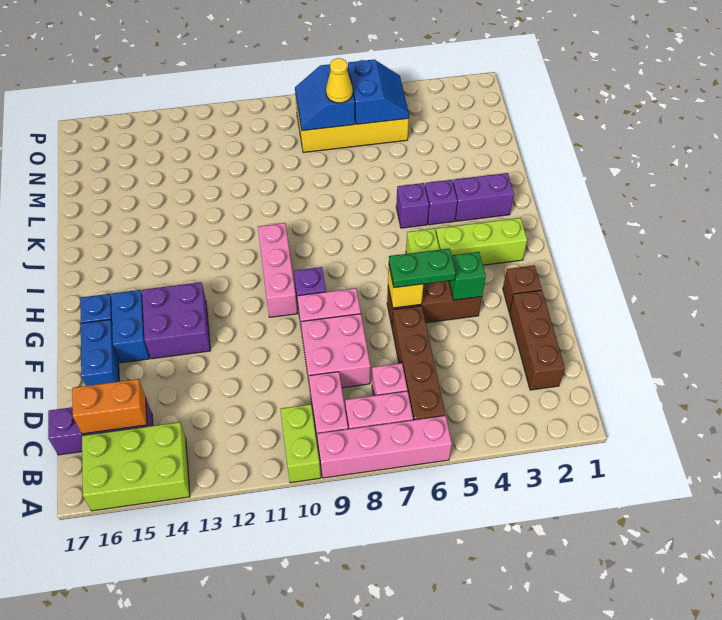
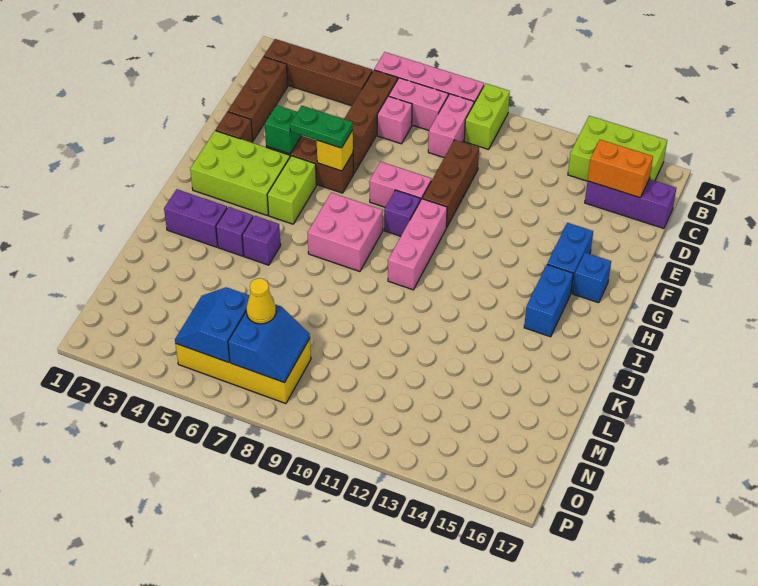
none -> brown 1x4 brick [264,39,372,106]
pink 2x2 brick [301,314,370,388] -> pink 2x2 brick moved to [308,193,383,272]
none -> brown 1x3 brick [422,140,479,227]
blue 1x2 brick [80,320,119,386] -> blue 1x2 brick moved to [524,265,573,337]
purple 2x2 brick [142,282,210,359] -> none
lime 1x3 brick [436,218,527,265] -> lime 2x3 brick [190,131,290,216]

